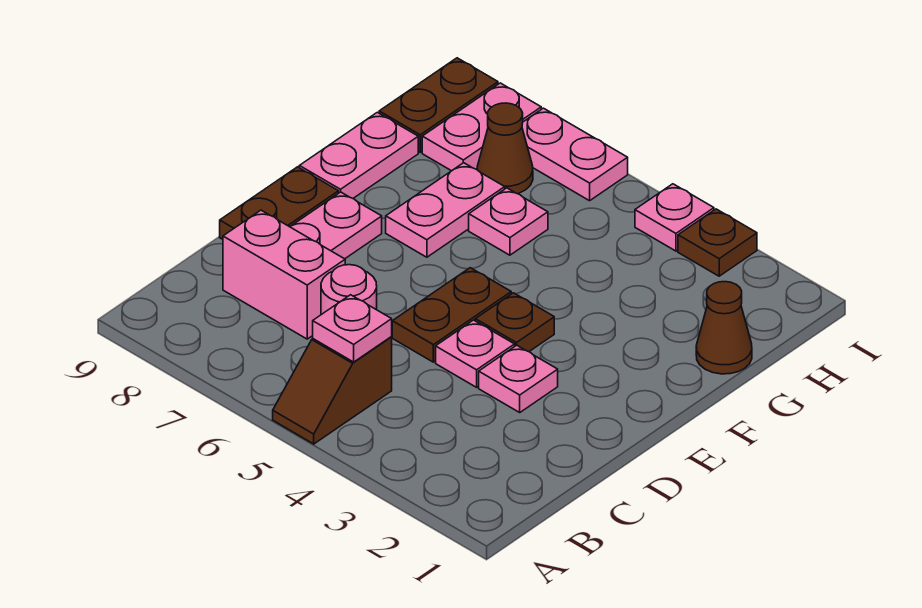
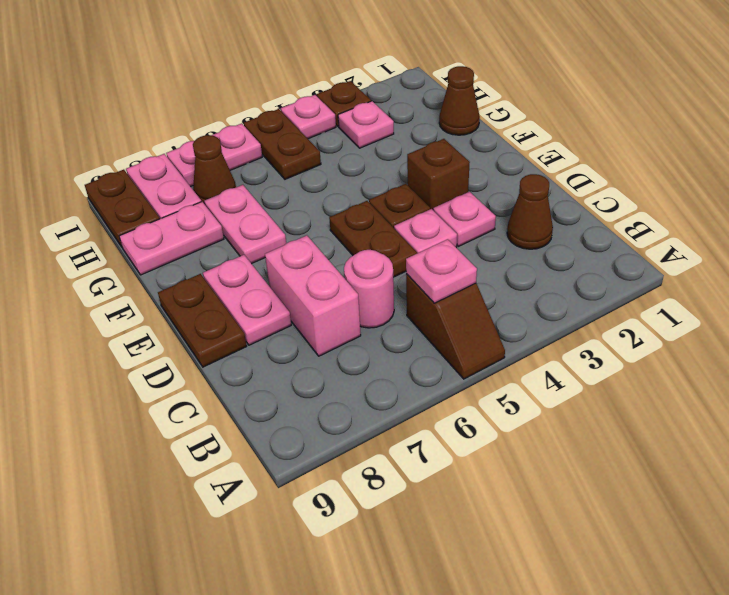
none -> brown 1x1 cone [507,174,553,249]
pink 1x2 brick [223,210,345,339] -> pink 1x2 brick turned to [265,235,361,356]
none -> brown 1x1 brick [407,139,470,210]
pink 1x2 plate [299,112,418,198] -> pink 1x2 plate turned to [119,202,224,275]
pink 1x1 plate [469,188,548,255] -> pink 1x1 plate moved to [338,101,394,148]
none -> brown 1x2 plate [244,109,321,179]

